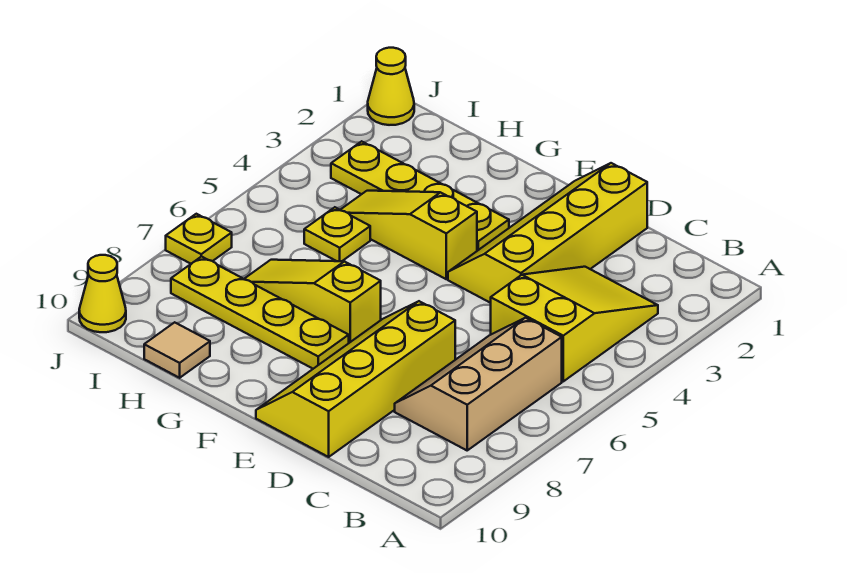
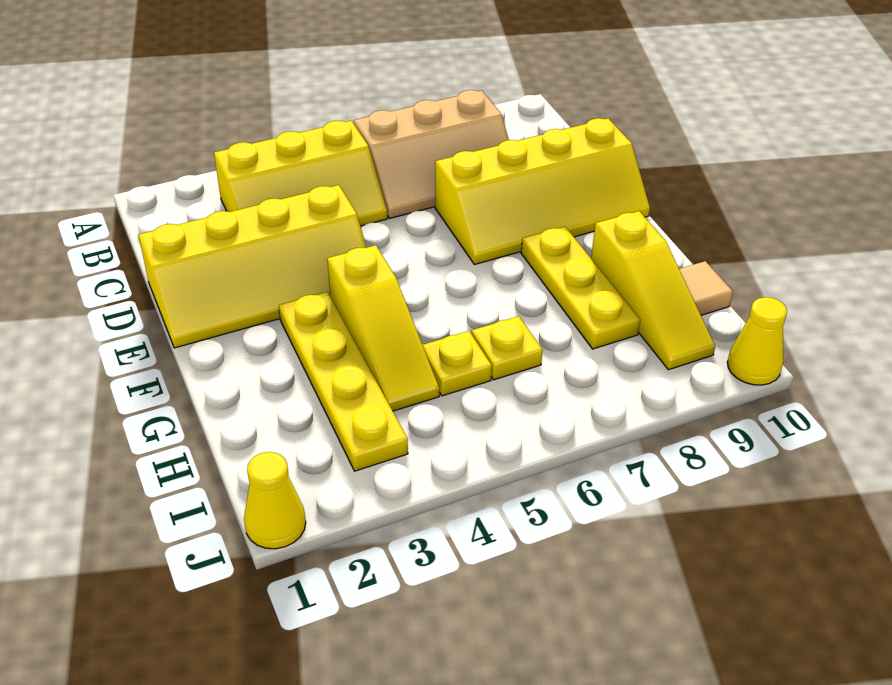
yellow 2x3 slope [491,267,658,381] -> yellow 2x3 slope turned to [214,121,387,226]
yellow 1x3 slope [245,260,381,343] -> yellow 1x3 slope moved to [591,211,715,370]
yellow 1x4 plate [171,256,349,369] -> yellow 1x3 plate [521,227,640,349]
yellow 1x1 plate [166,214,232,264] -> yellow 1x1 plate moved to [472,316,543,380]

